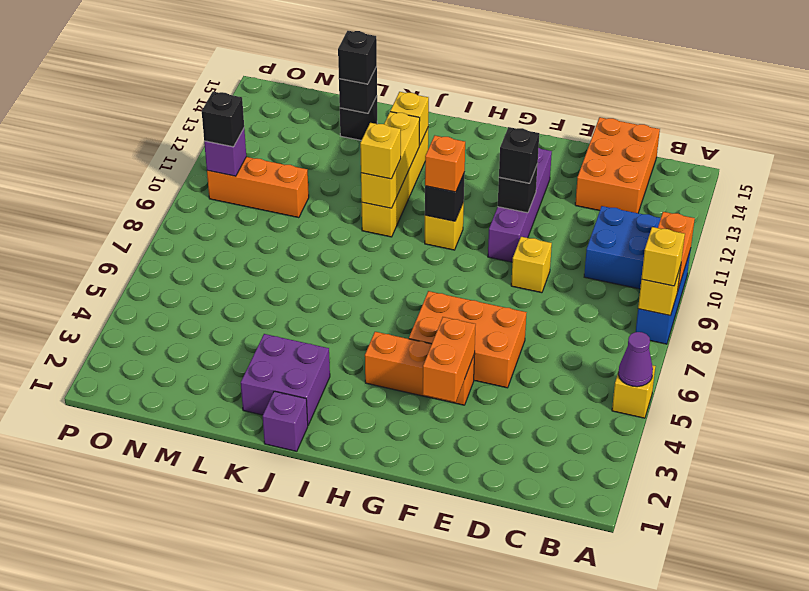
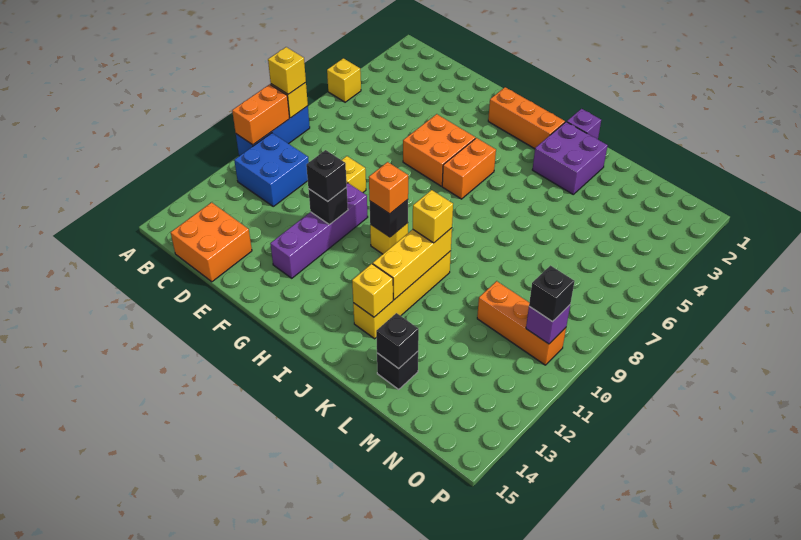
purple 1x1 cone [618,332,653,387] -> none
orange 2x3 brick [575,117,660,213] -> orange 2x2 brick [171,203,252,282]
orange 2x3 brick [409,291,527,388] -> orange 2x2 brick [403,114,475,186]
orange 1x2 brick [423,317,476,402] -> orange 1x2 brick moved to [442,138,496,199]
orange 1x3 brick [365,332,475,405] -> orange 1x3 brick moved to [488,87,565,149]
black 1x1 brick [338,31,377,84] -> none

